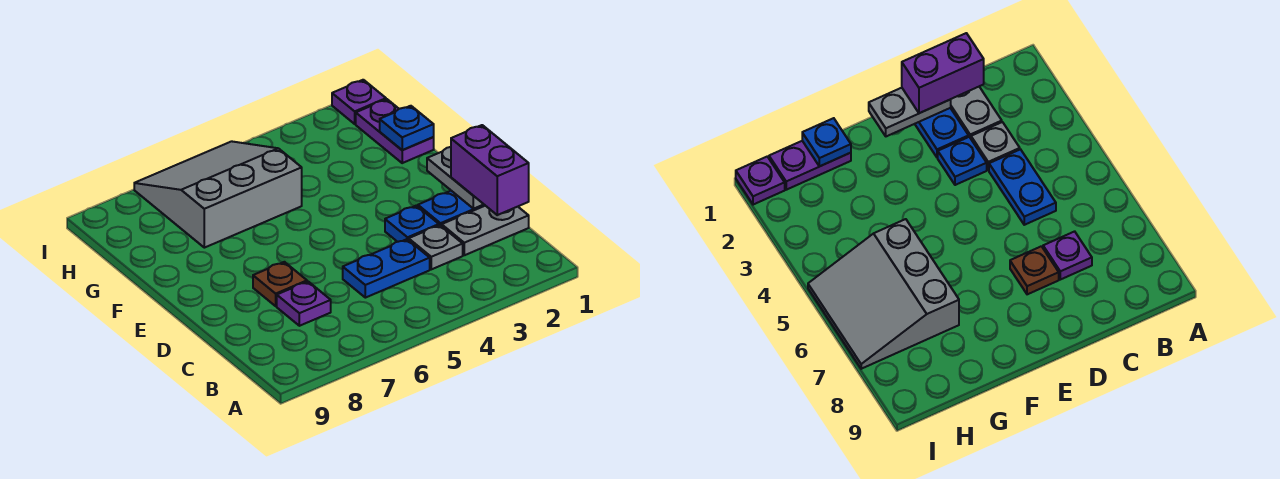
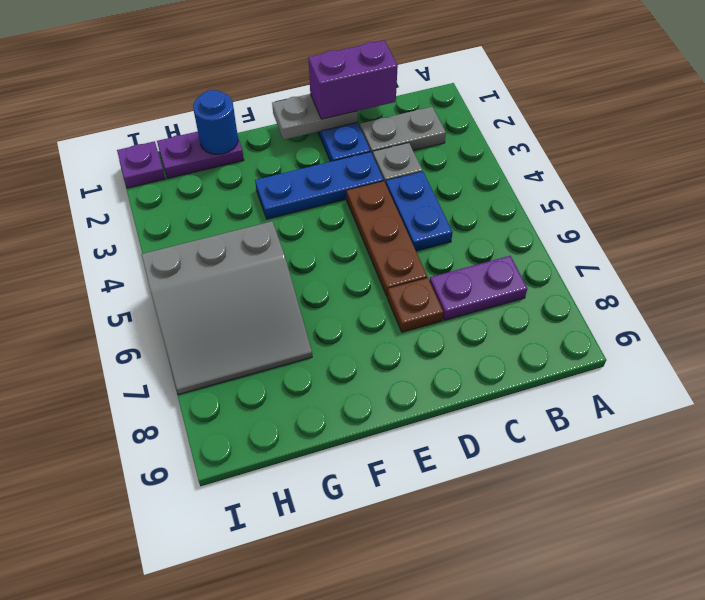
grey 1x2 plate [442,206,529,255] -> grey 1x2 plate turned to [360,107,446,155]
purple 1x1 plate [277,282,331,326] -> purple 1x2 plate [430,256,527,320]
blue 1x1 plate [385,206,439,242] -> blue 1x3 plate [255,152,384,219]
none -> brown 1x3 plate [347,181,427,296]
blue 1x1 plate [380,106,434,150] -> blue 1x1 round brick [193,90,238,155]
grey 3x3 slope [134,141,302,248] -> grey 3x3 slope turned to [141,221,312,395]

